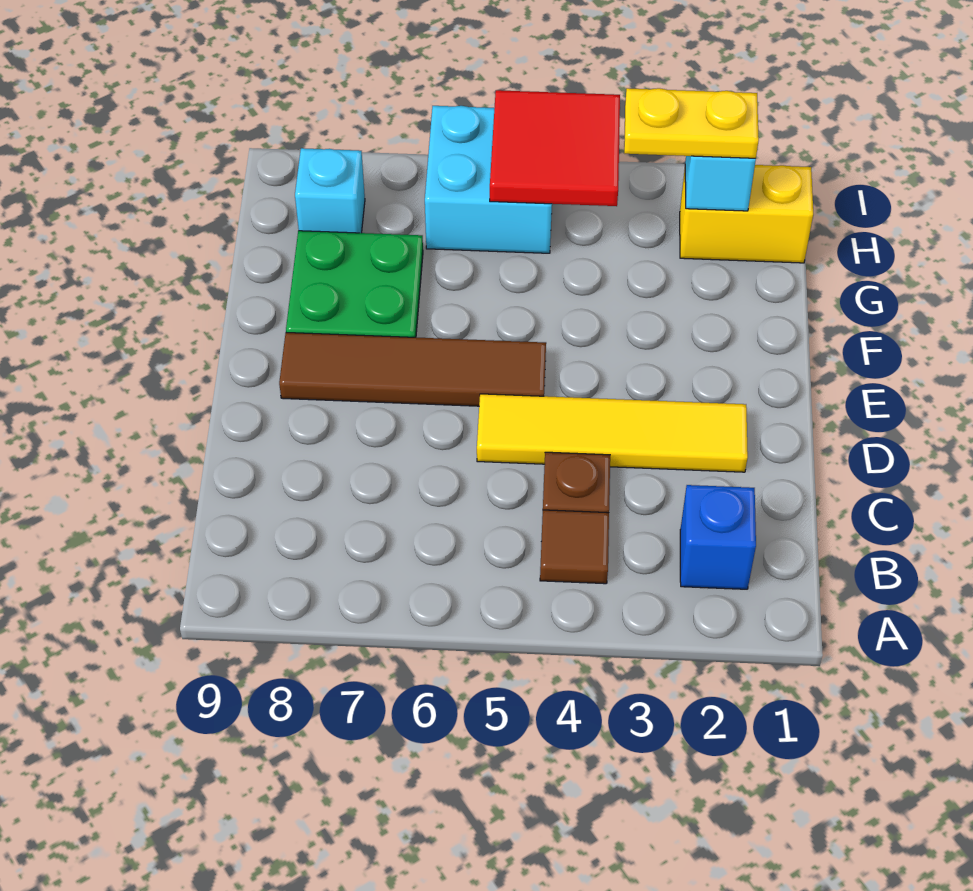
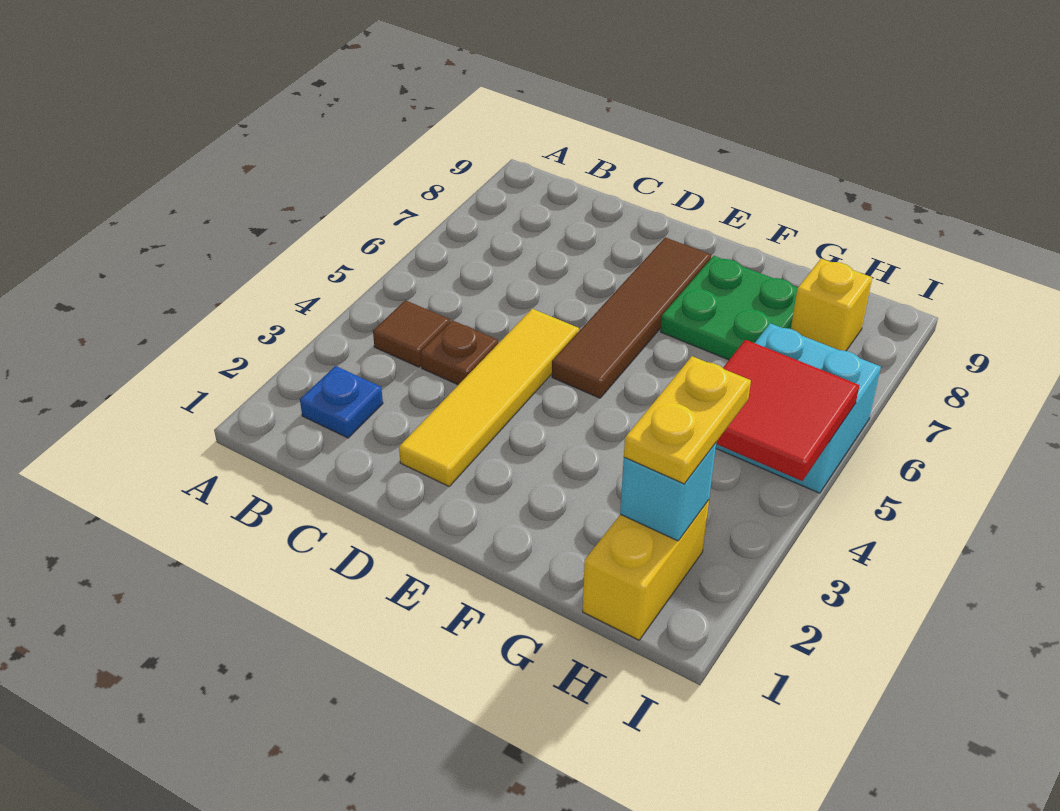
blue 1x1 brick [680,485,756,589] -> blue 1x1 plate [300,366,383,438]
cyan 1x1 brick [295,148,365,233] -> yellow 1x1 brick [791,259,872,351]

